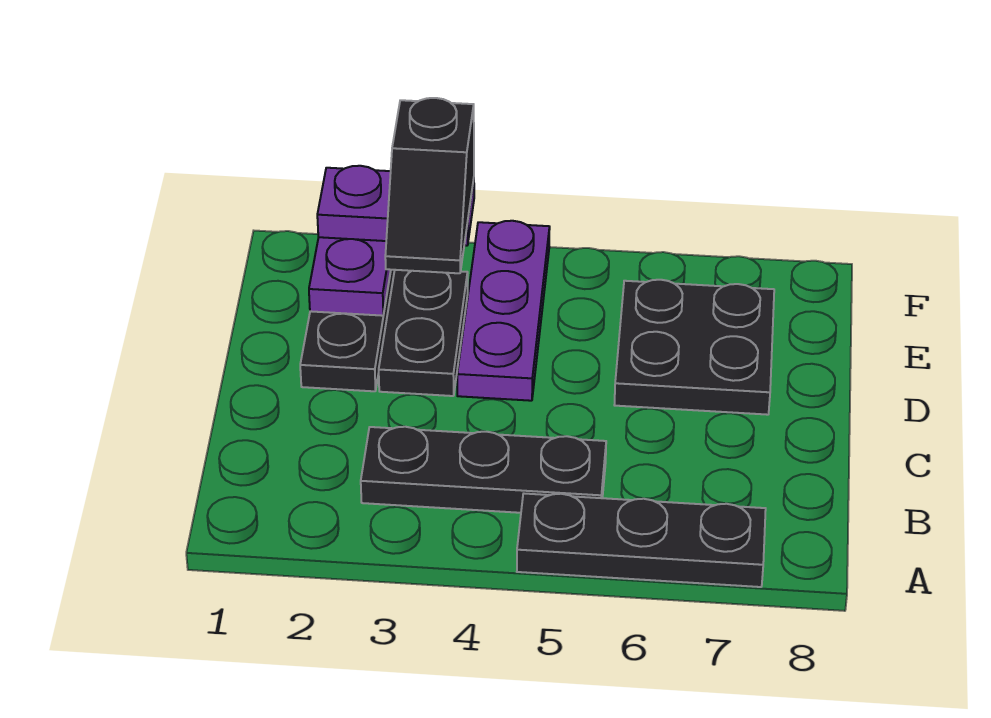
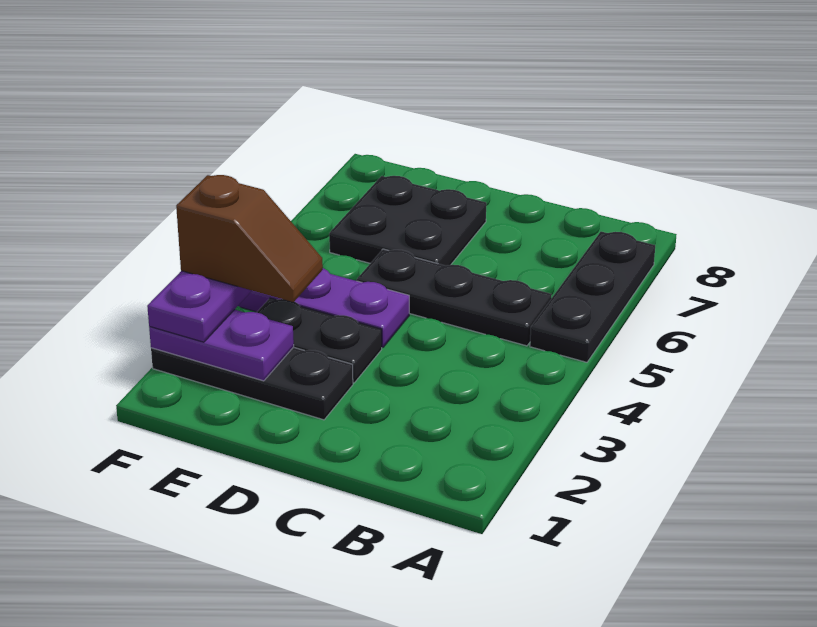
black 1x3 plate [361,427,606,513] -> black 1x3 plate turned to [357,249,551,346]
black 1x2 slope [385,98,474,273] -> brown 1x2 slope [176,175,323,302]

